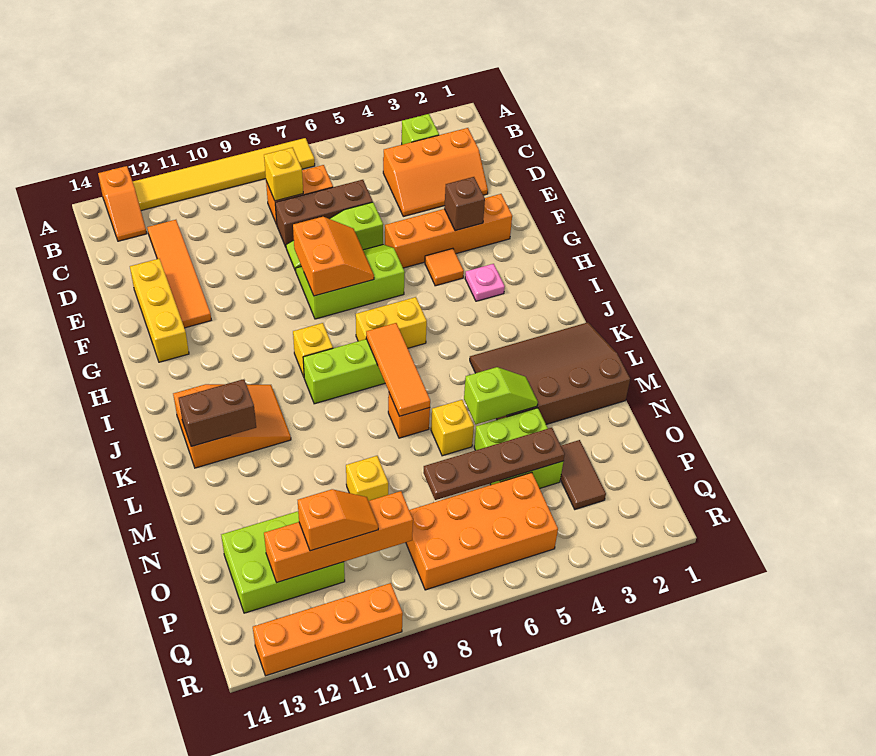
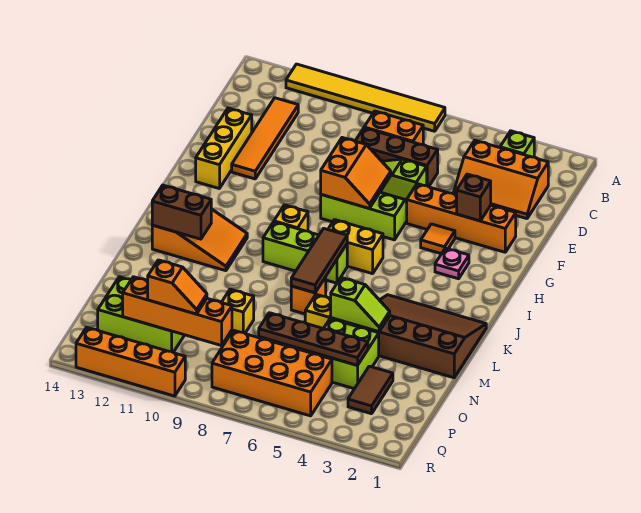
orange 1x2 slope [98,166,147,241] -> none
yellow 1x1 brick [264,147,303,201] -> none
orange 1x3 tile [366,323,430,416] -> brown 1x3 tile [291,228,347,293]

